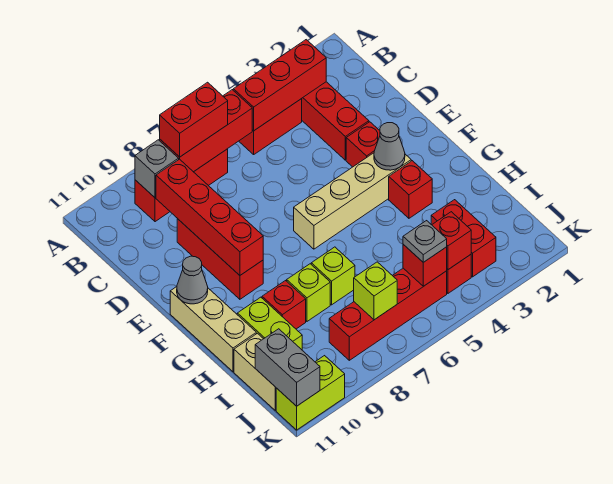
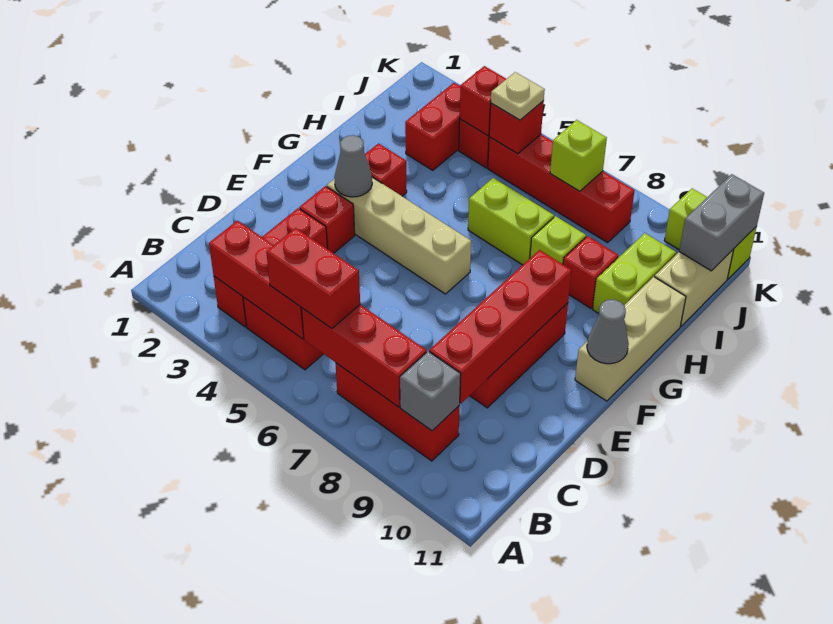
red 1x2 brick [160,82,228,157] -> red 1x2 brick moved to [266,228,360,329]
lime 1x1 brick [311,247,355,305] -> lime 1x2 brick [468,178,554,265]
grey 1x1 plate [403,221,447,262] -> tan 1x1 plate [491,72,545,120]

